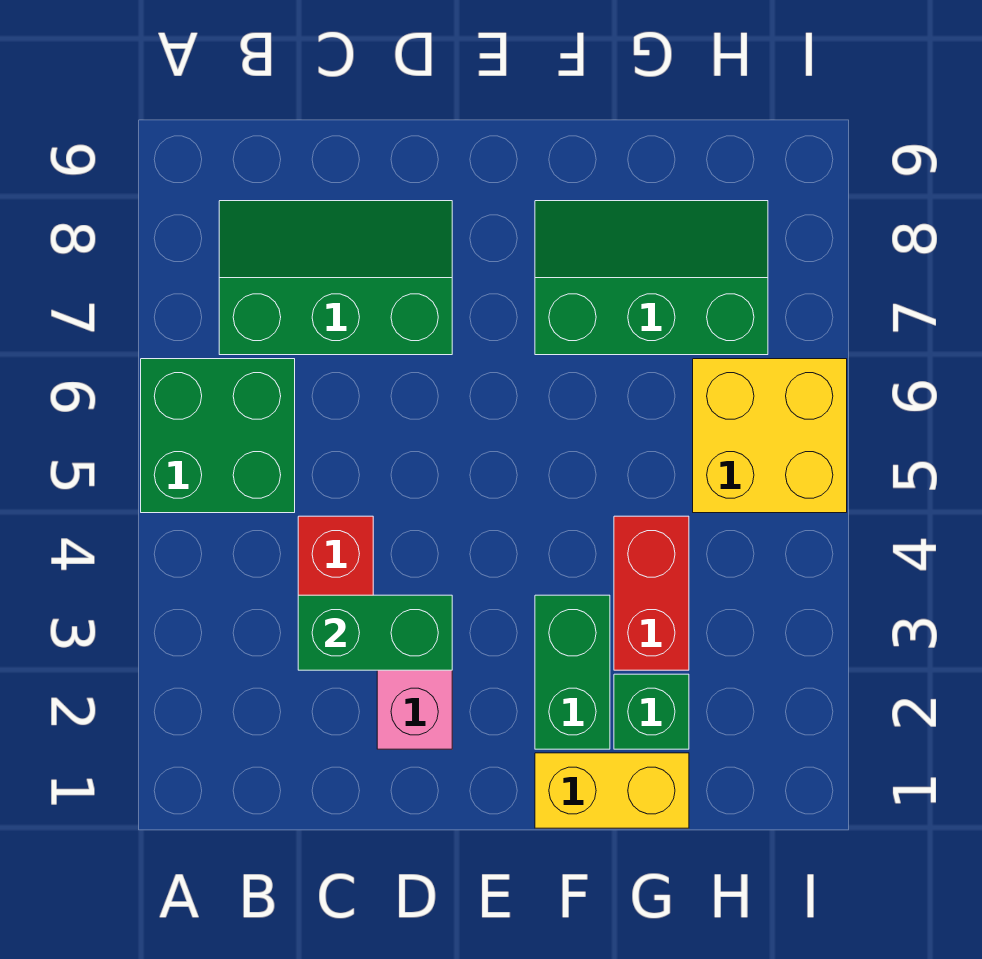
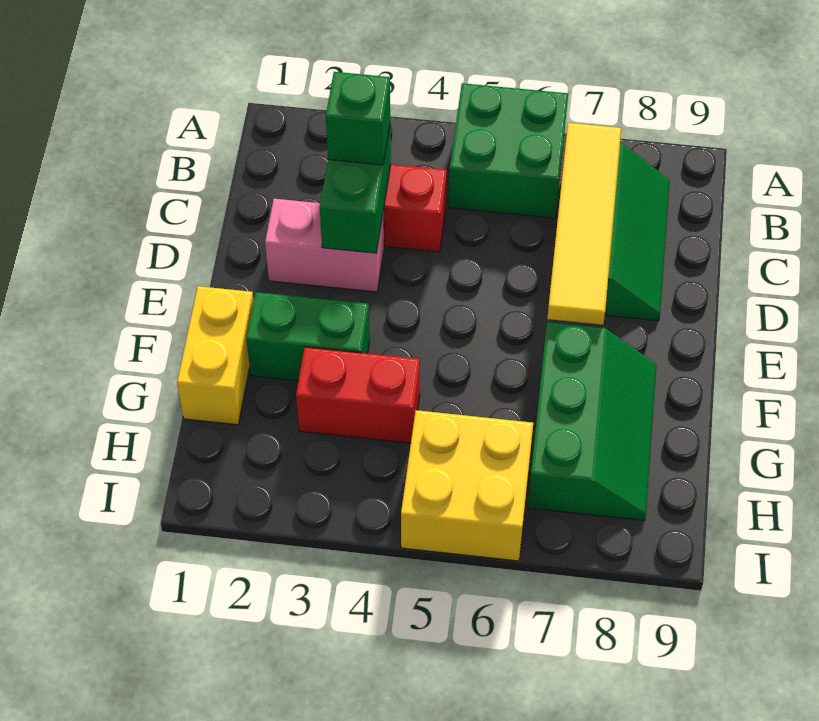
none -> yellow 1x4 tile [547,123,621,325]
green 1x1 brick [614,674,689,749] -> green 1x1 brick moved to [326,72,390,165]

